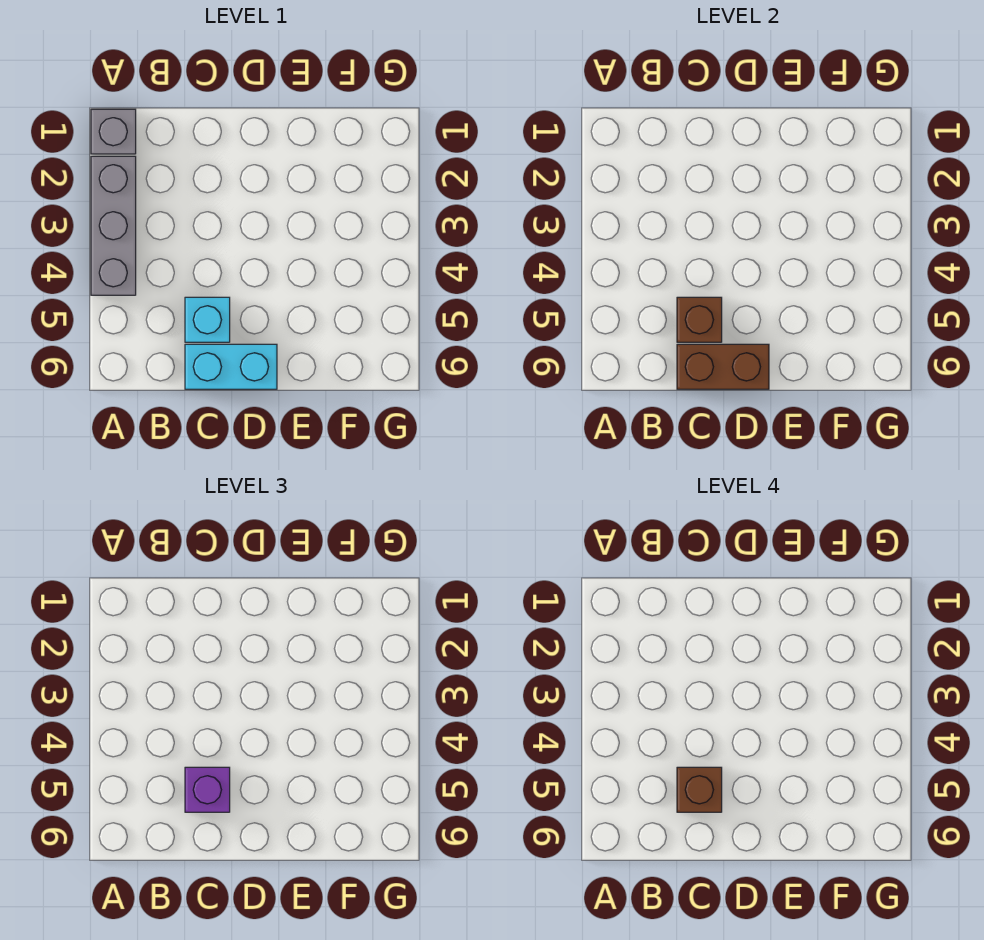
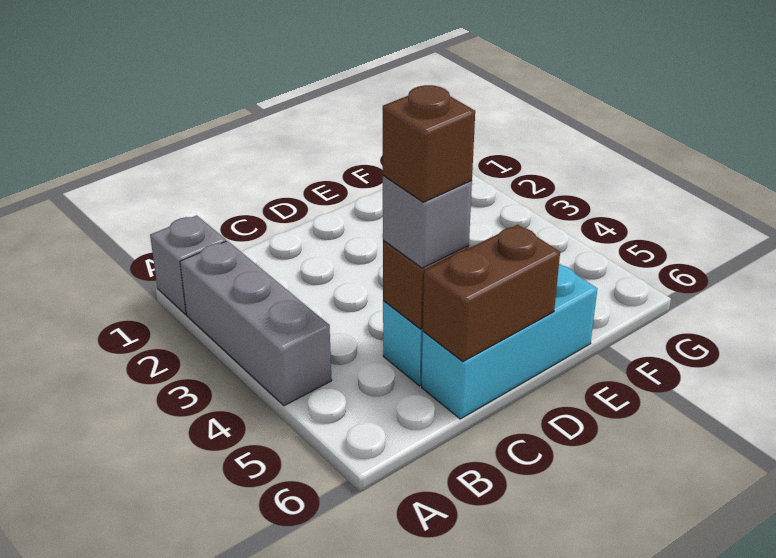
purple 1x1 brick [185,767,230,812] -> grey 1x1 brick [383,176,472,268]
cyan 1x2 brick [185,344,277,389] -> cyan 1x3 brick [422,264,597,419]

